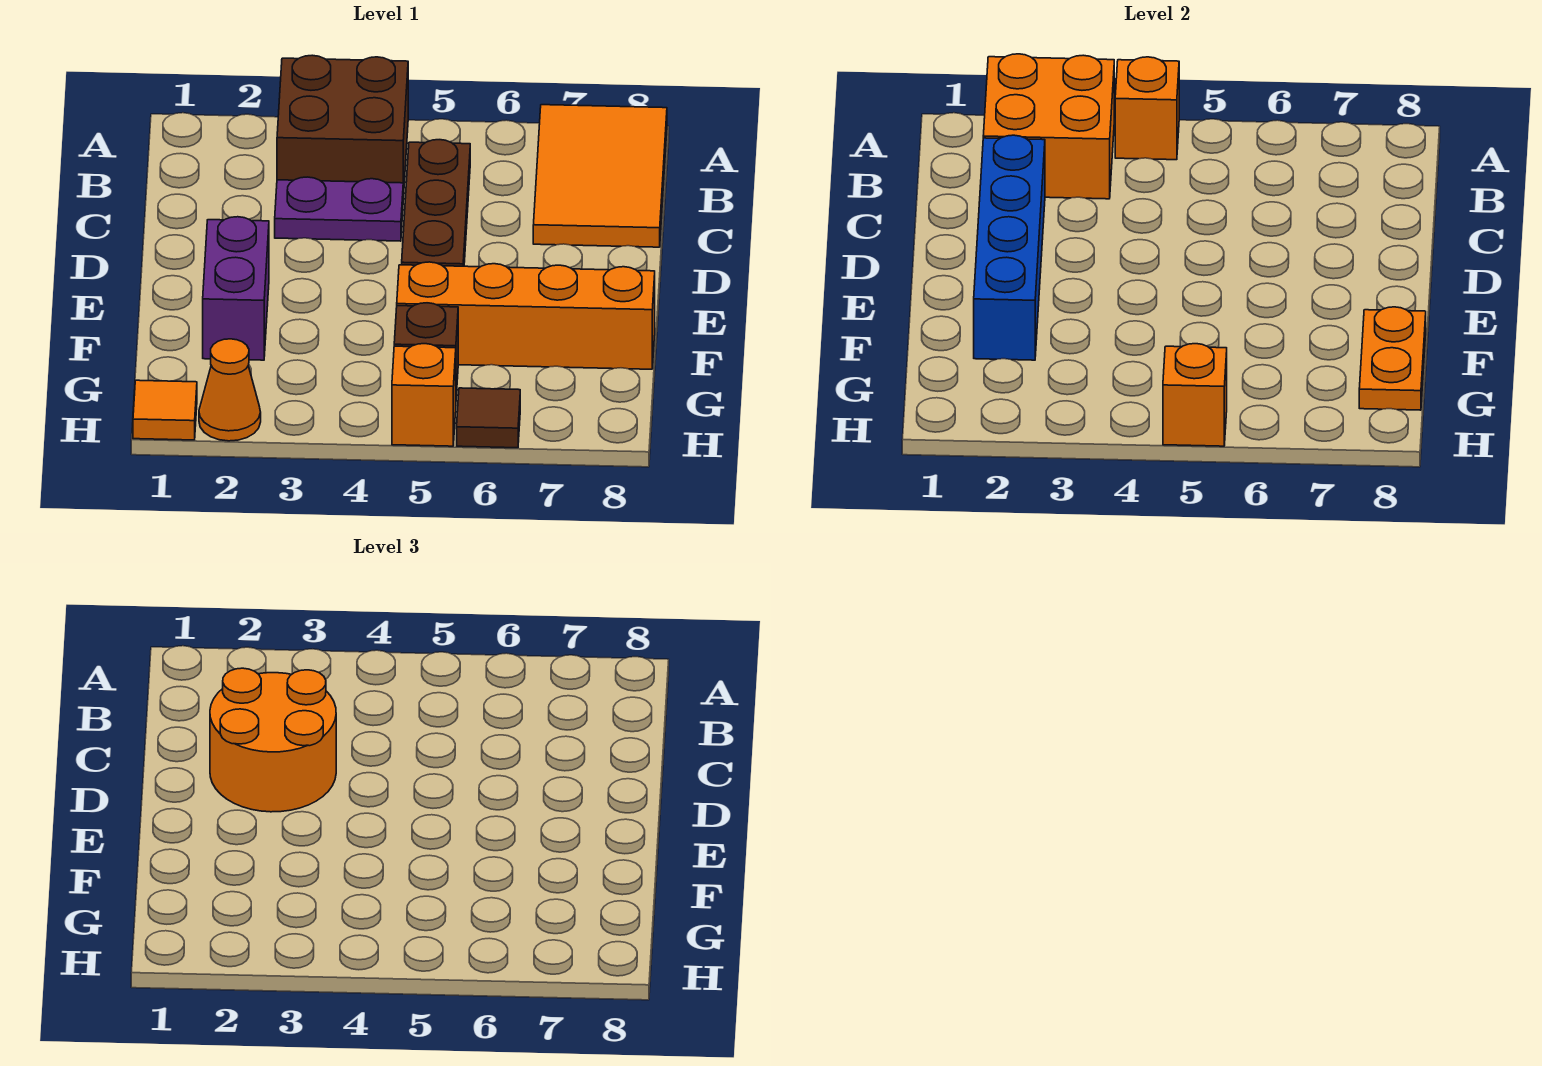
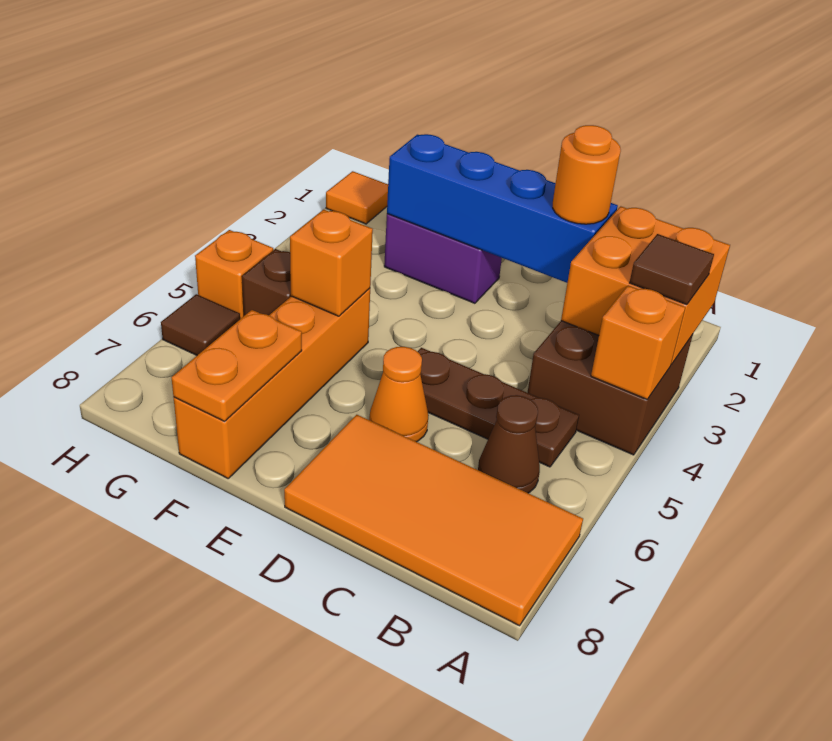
none -> brown 1x1 tile [630,234,714,305]
orange 2x3 tile [533,105,667,247] -> orange 2x4 tile [284,415,583,626]
none -> brown 1x1 cone [478,395,540,493]
orange 2x2 round brick [210,668,336,812] -> orange 1x1 round brick [553,125,621,224]
purple 1x2 plate [275,177,403,241] -> none
orange 1x2 plate [1359,307,1426,410] -> orange 1x2 plate turned to [171,310,302,421]
orange 1x1 cone [199,339,261,441] -> orange 1x1 cone moved to [369,347,429,442]
orange 1x1 brick [1163,344,1227,446] -> orange 1x1 brick moved to [290,210,373,316]

